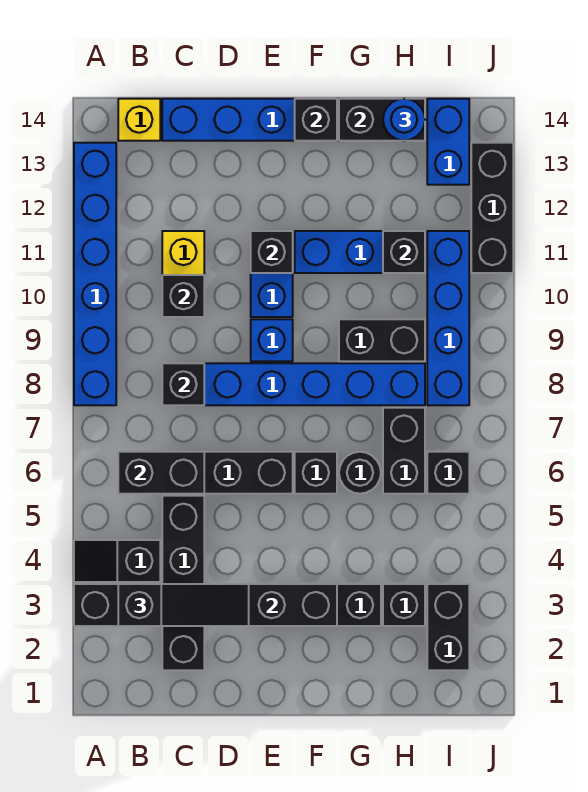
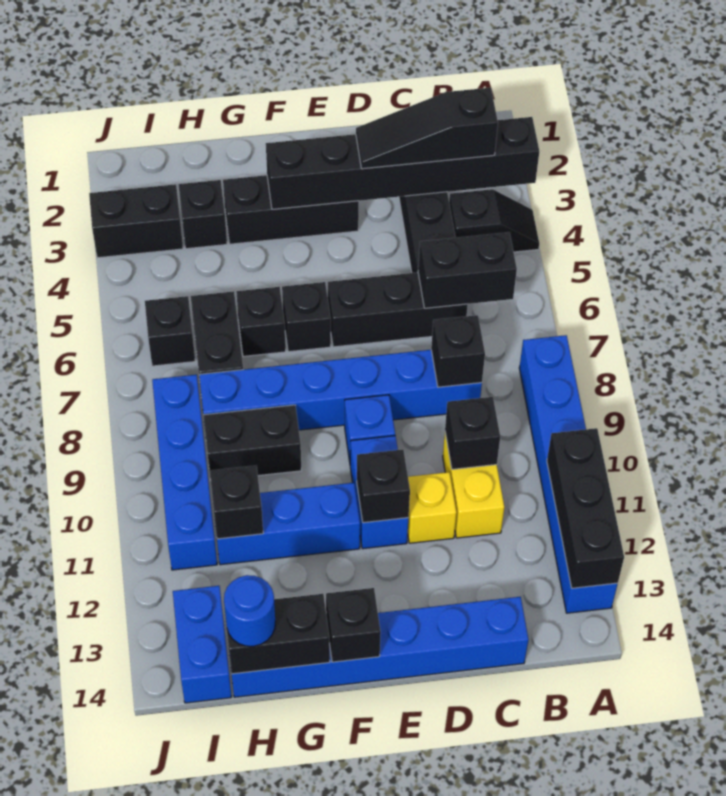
yellow 1x1 brick [118,99,160,141] -> yellow 1x1 brick moved to [408,472,457,543]
black 1x1 round brick [339,452,381,494] -> black 1x1 brick [236,287,286,356]
black 1x2 brick [427,584,469,670] -> black 1x2 brick turned to [89,184,183,258]
black 1x3 brick [471,143,513,273] -> black 1x3 brick moved to [547,428,624,588]

